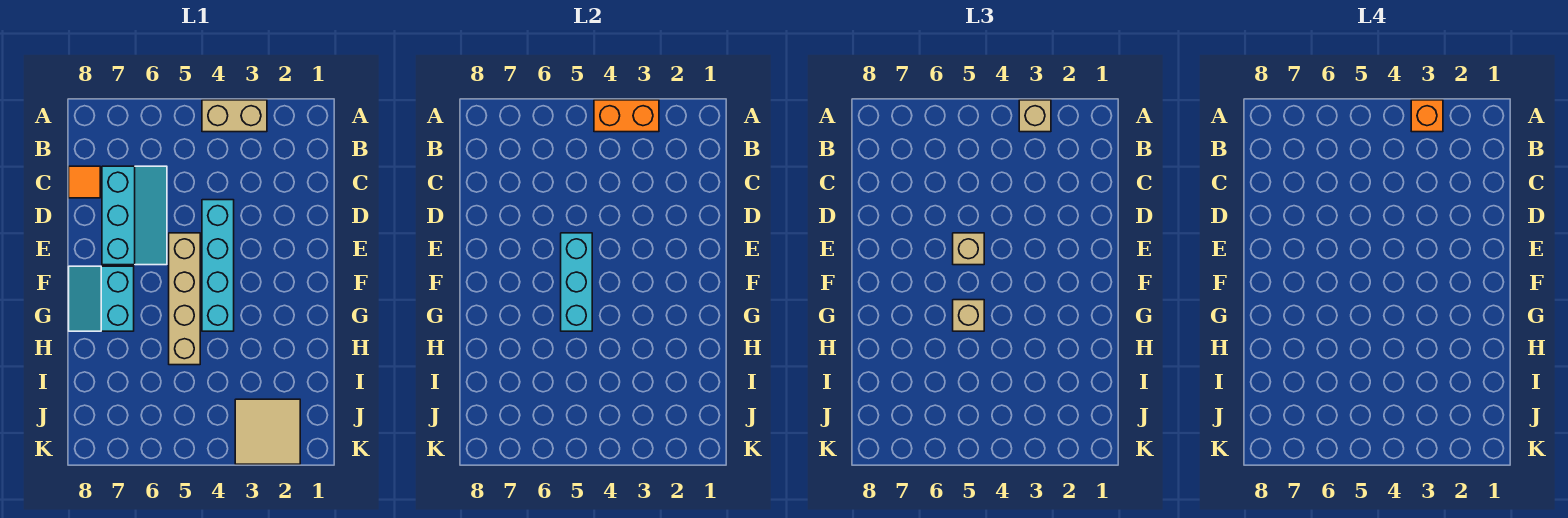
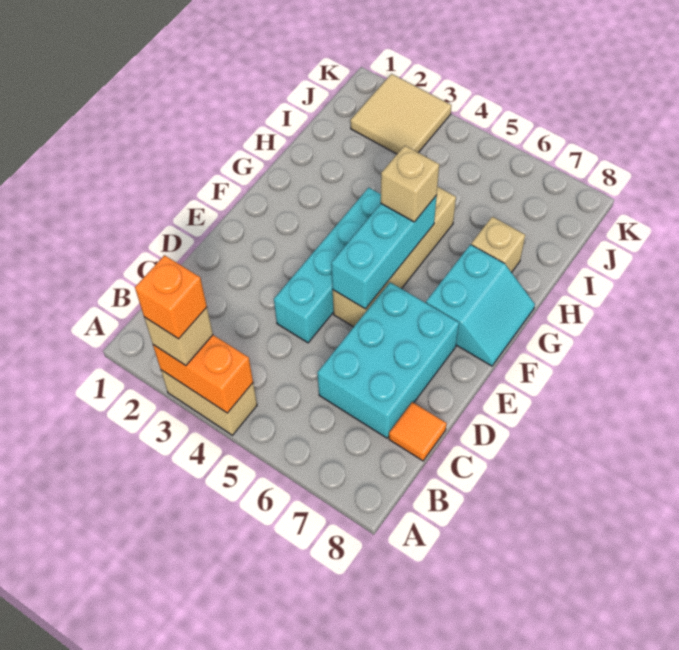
cyan 2x3 slope [102,166,167,265] -> cyan 2x3 brick [317,282,459,438]
tan 1x1 brick [953,233,984,265] -> tan 1x1 brick moved to [471,217,525,272]

